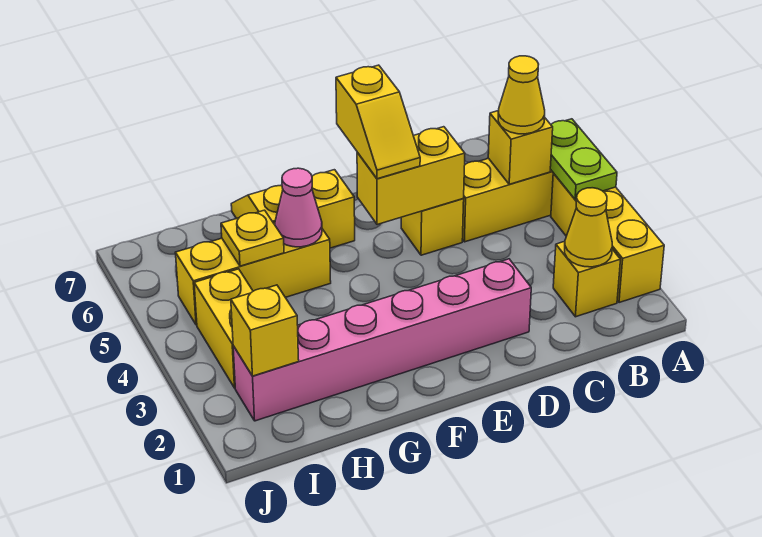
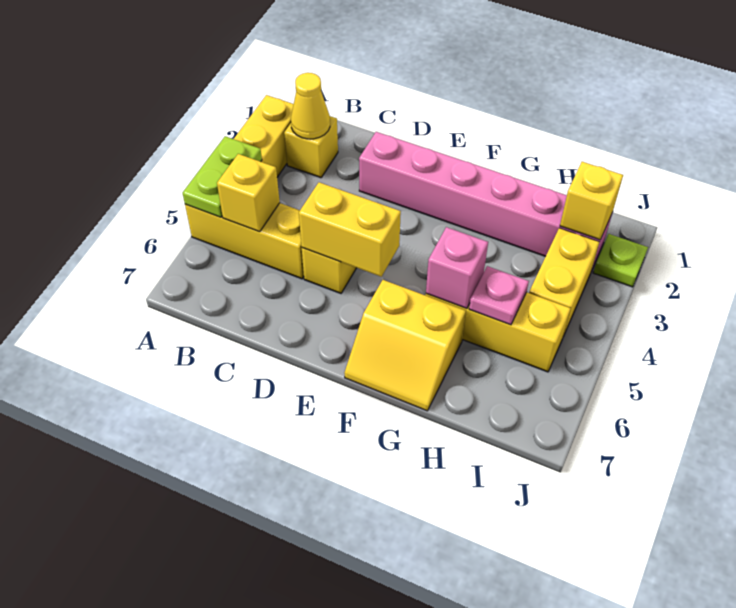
yellow 1x1 cone [498,56,545,134] -> none
yellow 1x2 slope [336,65,420,179] -> none
pink 1x1 cone [275,168,322,247] -> pink 1x1 brick [426,227,488,309]
yellow 1x1 plate [221,210,284,266] -> pink 1x1 plate [469,266,529,325]
none -> lime 1x1 plate [593,234,648,287]

